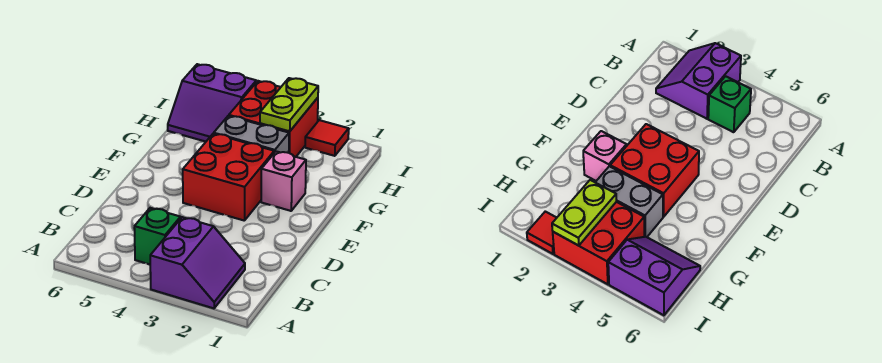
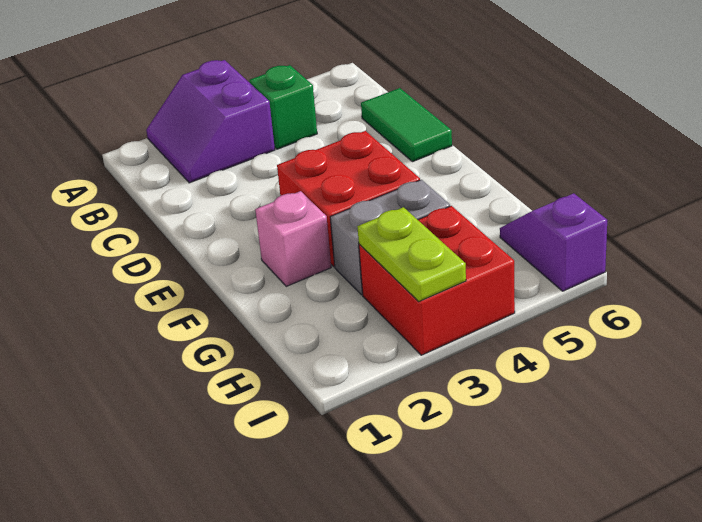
none -> green 1x2 tile [361,88,452,162]
purple 2x2 slope [168,64,256,142] -> purple 1x2 slope [500,193,607,291]
red 1x1 tile [305,120,349,156] -> none

